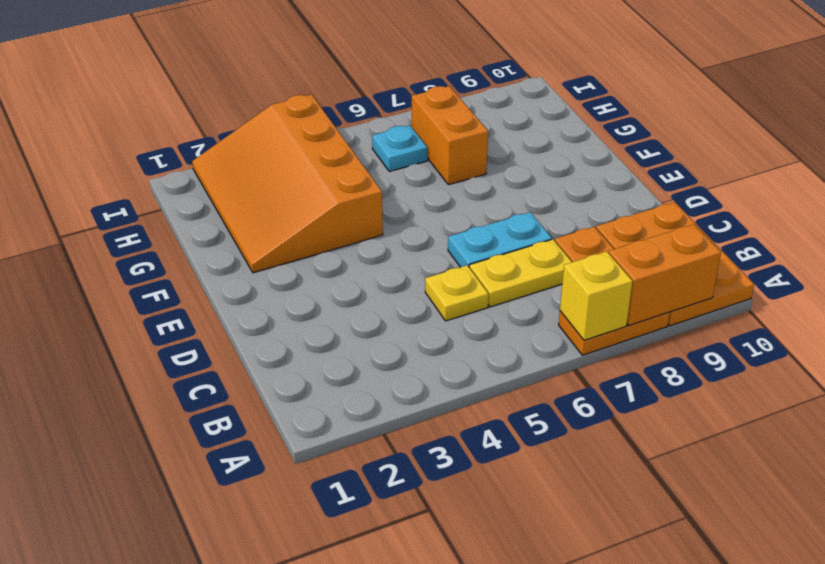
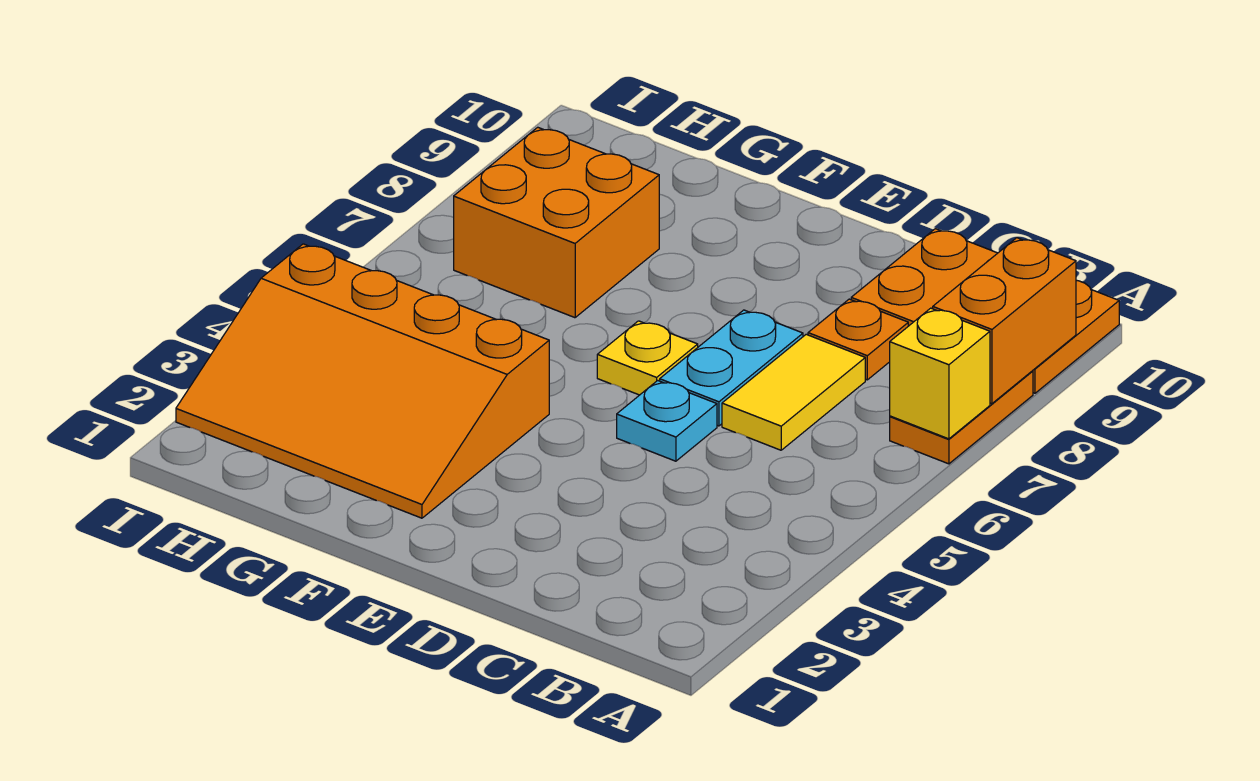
yellow 1x1 plate [425,266,488,321] -> yellow 1x1 plate moved to [597,321,698,395]
yellow 1x2 plate [469,239,572,307] -> yellow 1x2 tile [722,334,865,450]
orange 1x2 brick [412,86,488,185] -> orange 2x2 brick [454,127,659,318]
cyan 1x1 plate [372,125,427,171] -> cyan 1x1 plate moved to [617,381,717,461]

